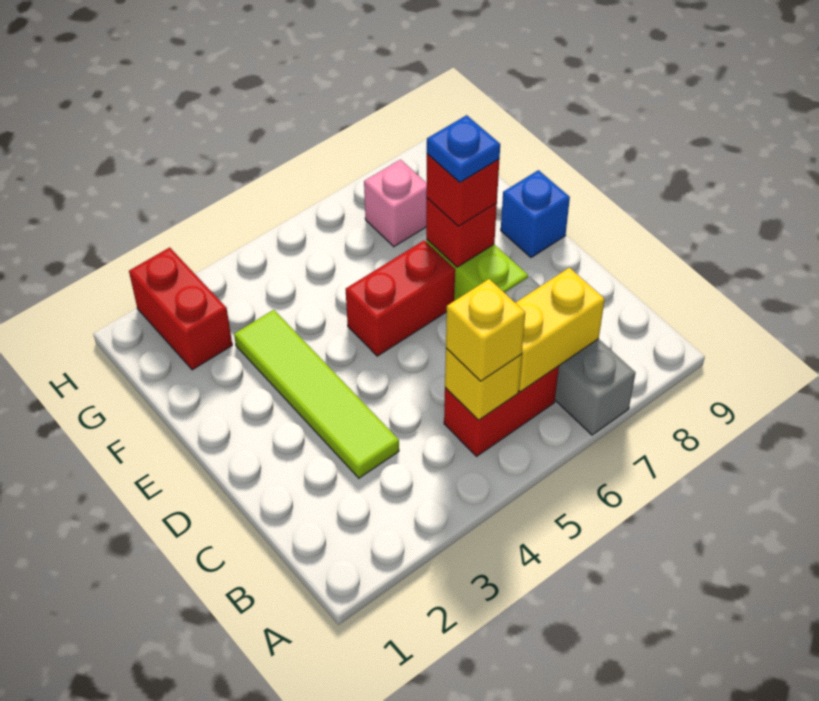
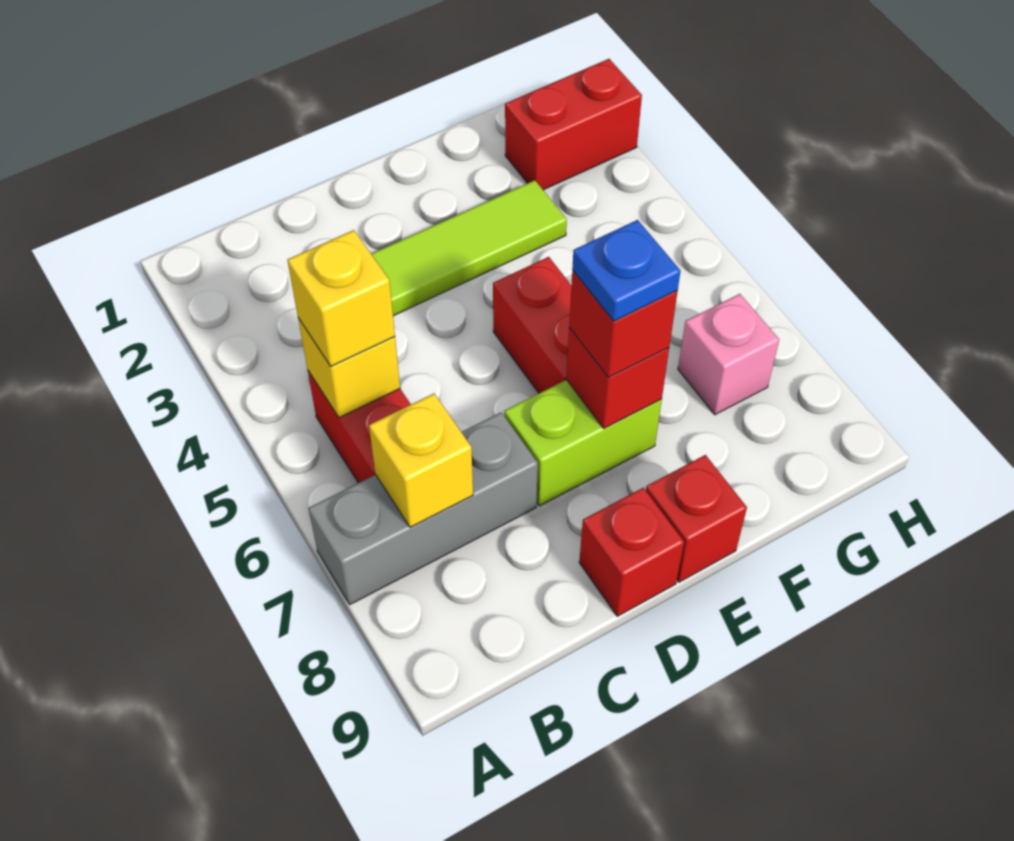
yellow 1x2 brick [516,268,605,392] -> yellow 1x1 brick [369,394,473,528]
none -> red 1x1 brick [579,488,684,616]
blue 1x1 brick [501,170,570,258] -> red 1x1 brick [646,455,747,582]

